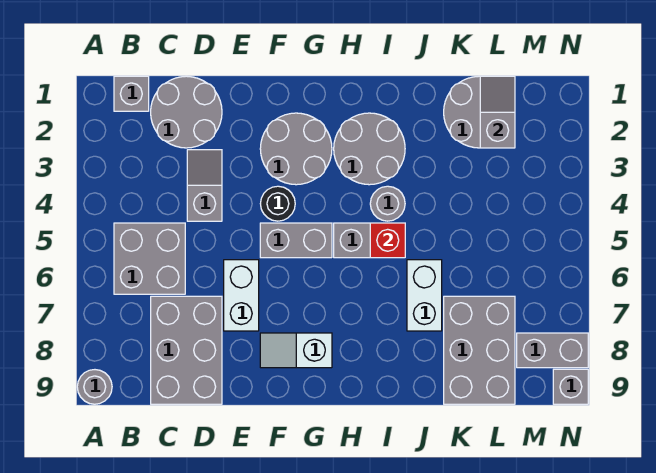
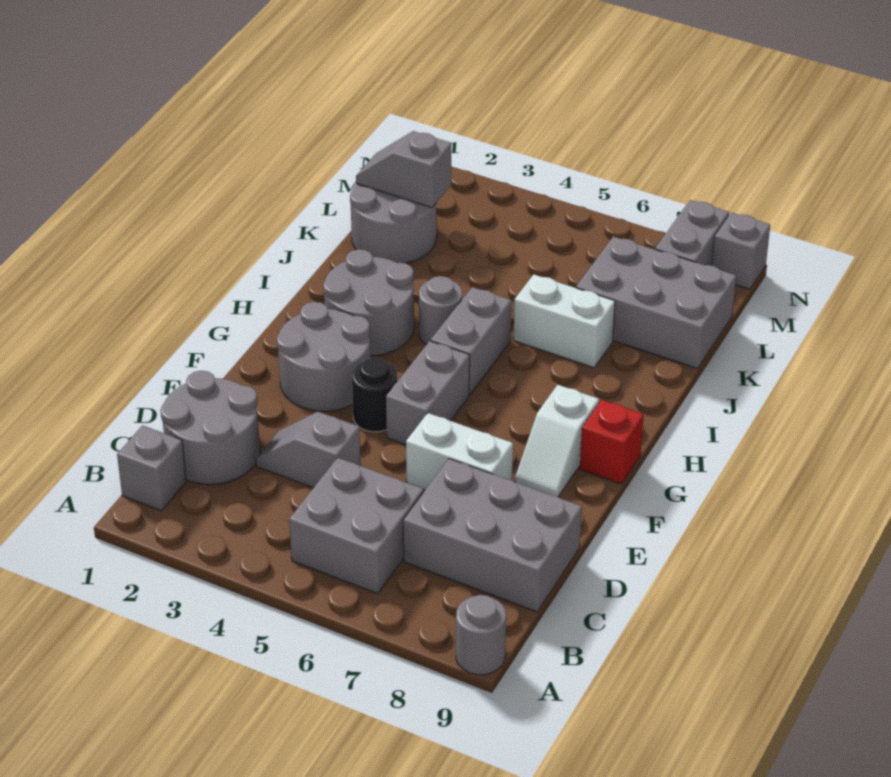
red 1x1 brick [370,223,405,258] -> red 1x1 brick moved to [580,400,644,484]

